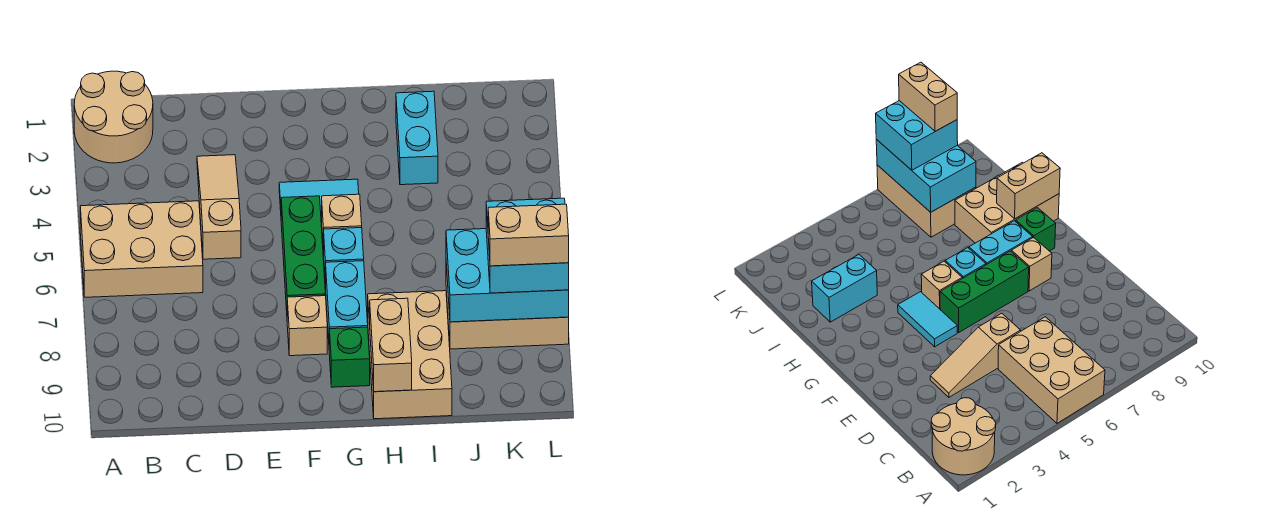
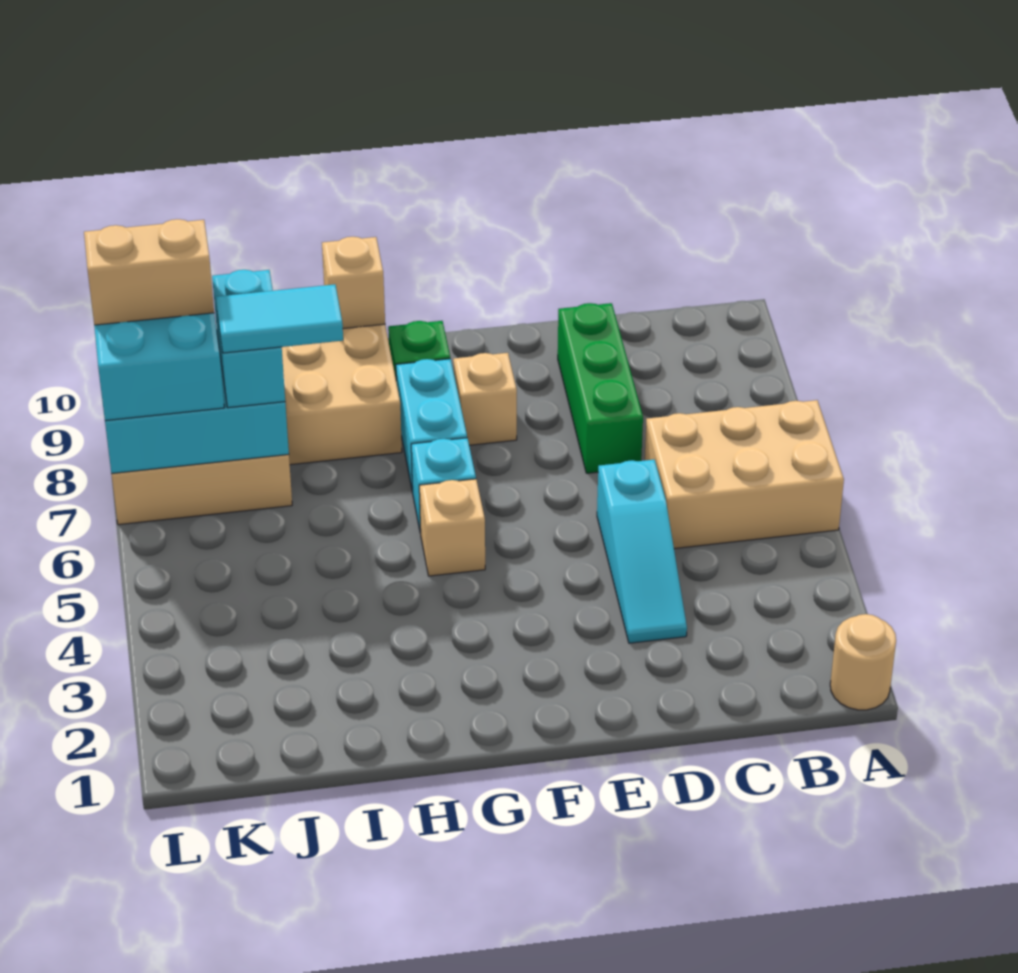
tan 2x2 round brick [74,71,153,163] -> tan 1x1 round brick [830,614,896,710]
tan 1x3 slope [197,155,241,259] -> cyan 1x3 slope [597,459,687,643]
cyan 1x2 tile [279,179,359,221] -> cyan 1x2 tile moved to [216,284,343,353]
green 1x3 brick [281,196,325,310] -> green 1x3 brick moved to [558,303,643,473]
tan 1x2 brick [370,298,412,392] -> tan 1x1 brick [322,237,385,329]
cyan 1x2 brick [396,91,438,185] -> cyan 1x2 brick moved to [212,270,285,408]

